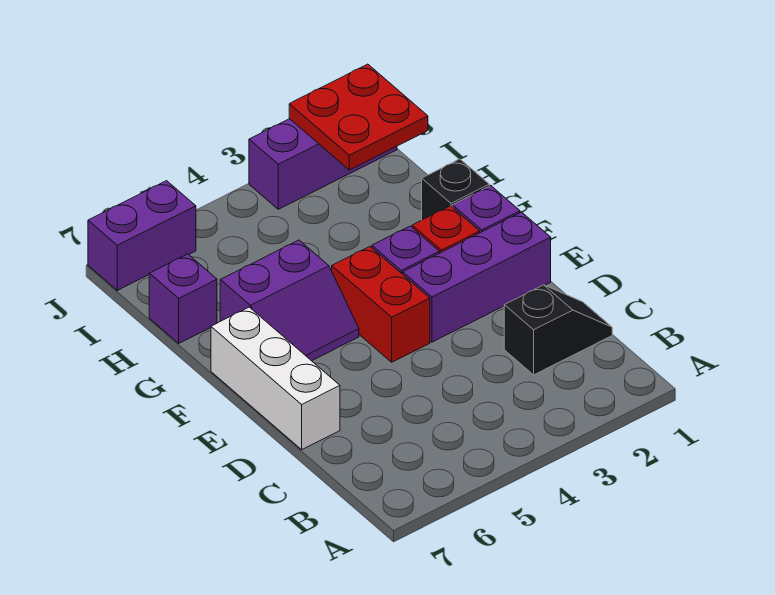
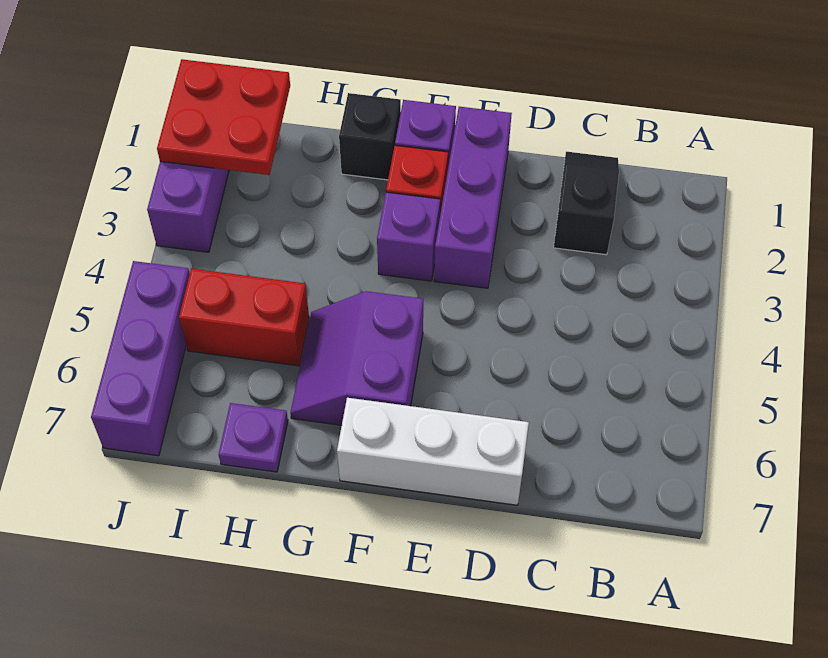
red 1x2 brick [332,247,430,362] -> red 1x2 brick moved to [179,269,309,366]
purple 2x2 slope [220,240,359,361] -> purple 2x2 slope turned to [291,291,423,425]
purple 1x1 brick [149,254,217,343] -> purple 1x1 plate [219,403,288,472]
purple 1x2 brick [88,181,196,290] -> purple 1x3 brick [91,261,190,456]

